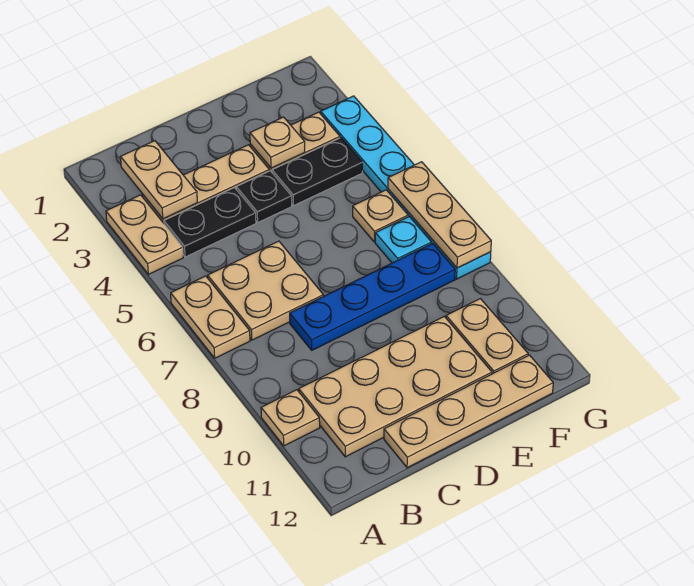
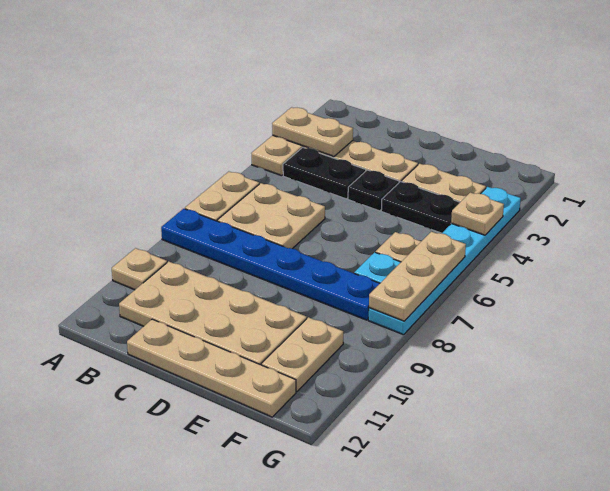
tan 1x2 plate [121,141,197,219] -> tan 1x2 plate turned to [272,107,353,157]
blue 1x4 plate [290,243,455,350] -> blue 1x6 plate [161,209,380,320]
tan 1x1 plate [250,117,305,168] -> tan 1x1 plate moved to [451,192,504,235]

